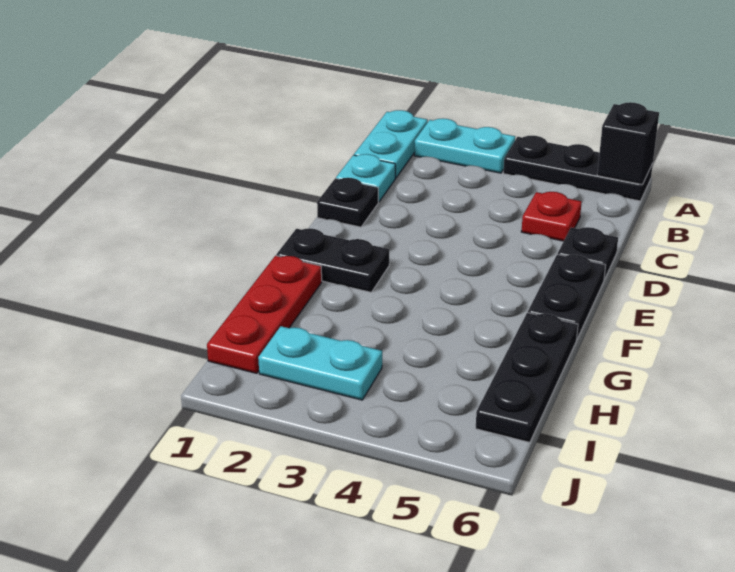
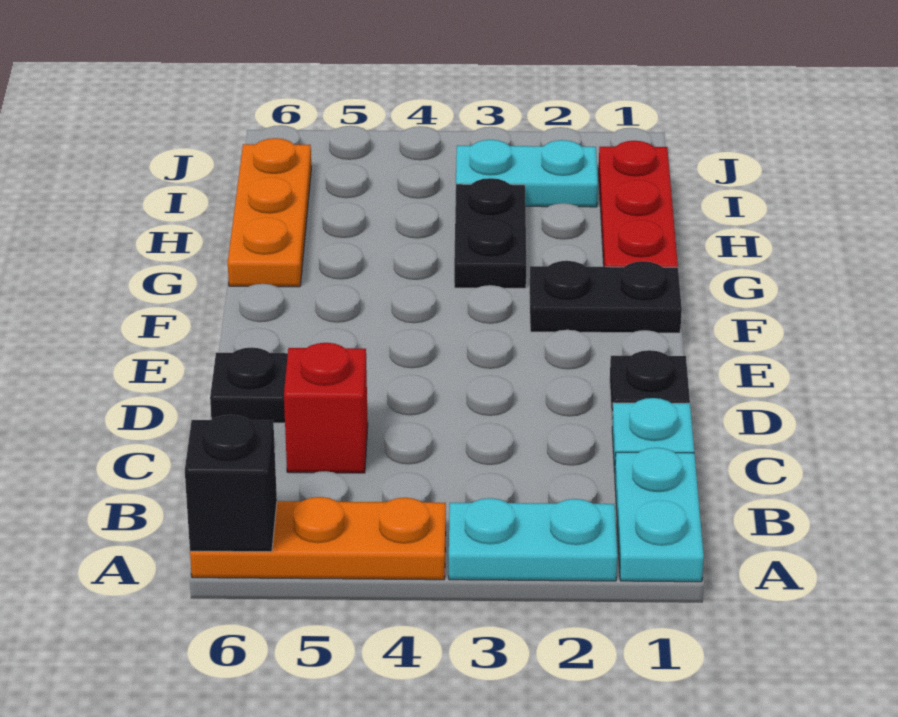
black 1x3 plate [503,136,653,201] -> orange 1x3 plate [190,497,446,580]
red 1x1 plate [521,191,582,241] -> red 1x1 brick [284,343,368,473]
black 1x2 plate [528,254,606,338] -> black 1x2 plate moved to [454,178,526,288]
black 1x3 plate [476,313,578,442] -> orange 1x3 plate [228,138,311,287]

